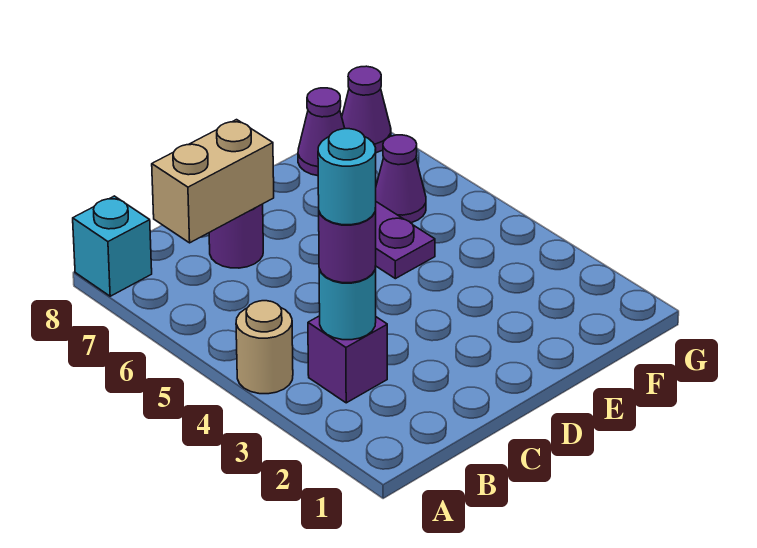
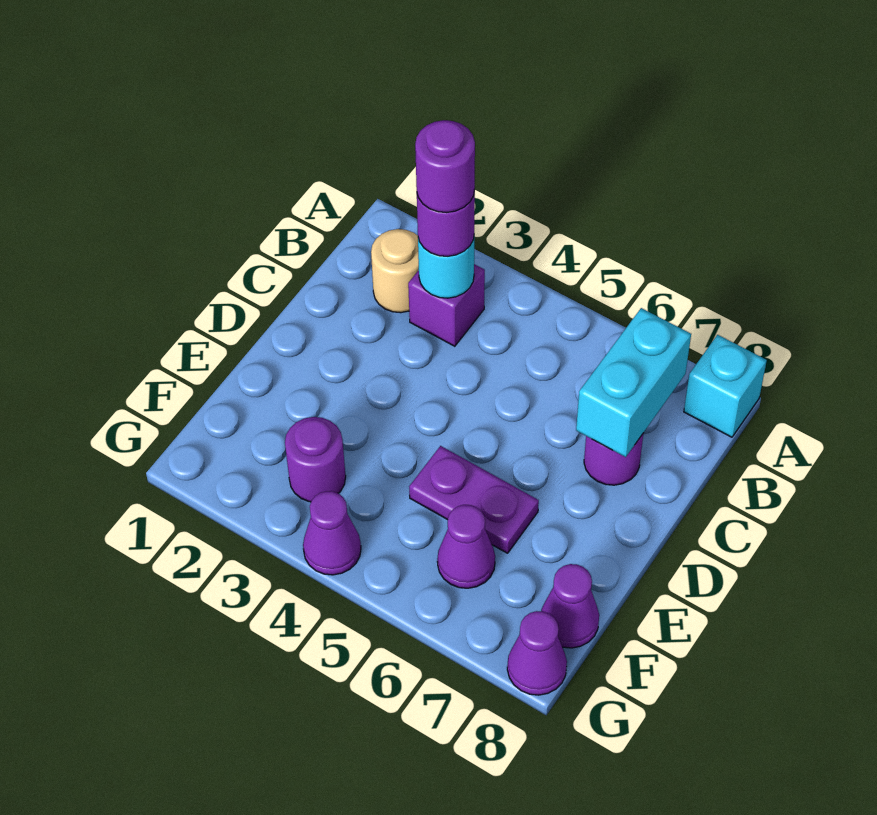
tan 1x1 round brick [236,301,293,394] -> tan 1x1 round brick moved to [371,229,419,313]
cyan 1x1 round brick [318,129,376,225] -> purple 1x1 round brick [415,120,475,213]
tan 1x2 brick [152,120,274,243] -> cyan 1x2 brick [576,308,691,457]
none -> purple 1x1 round brick [285,417,346,502]
none -> purple 1x1 cone [303,491,361,575]

